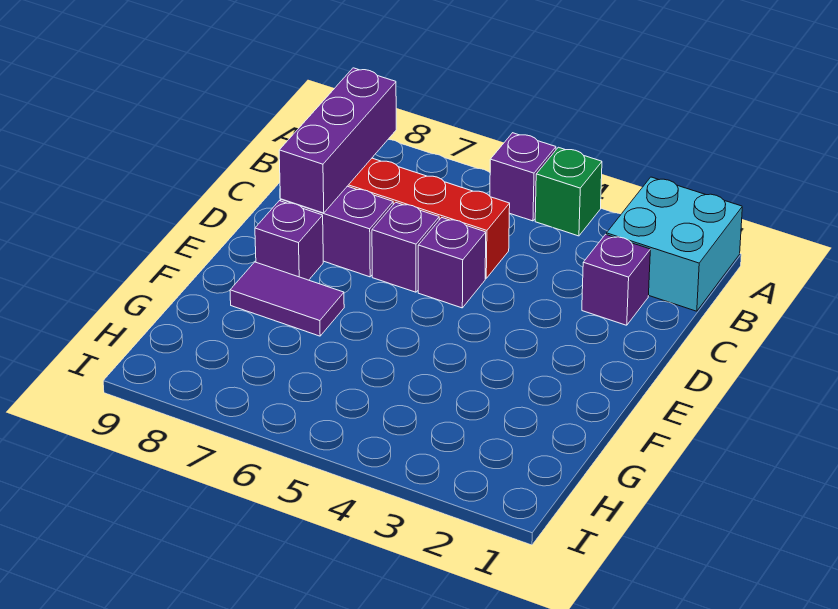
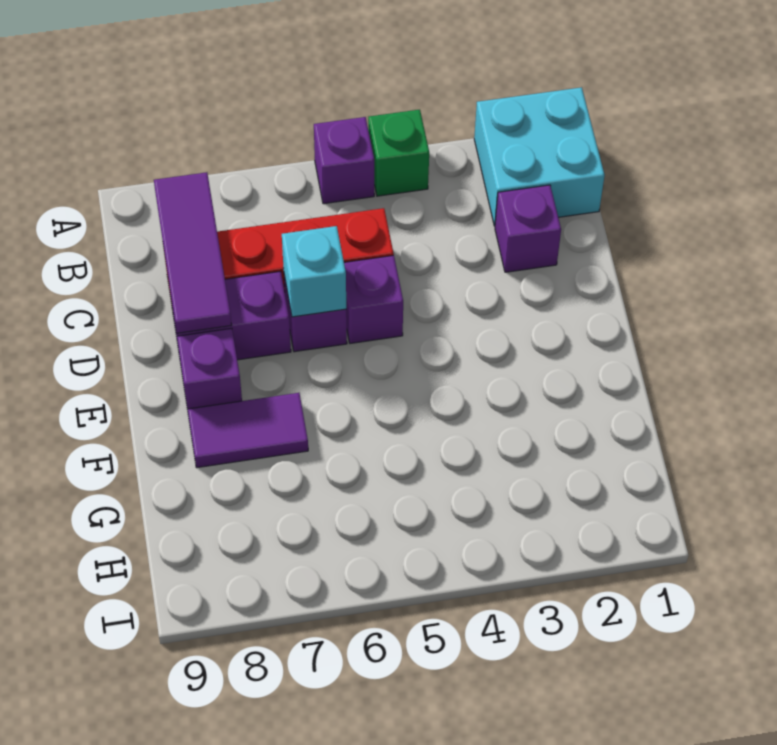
purple 1x3 brick [279,68,396,213] -> purple 1x3 tile [154,172,232,333]
none -> cyan 1x1 brick [282,226,346,317]

